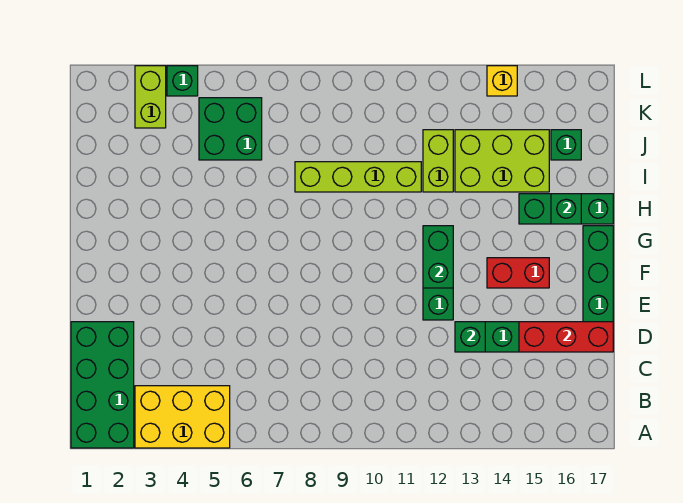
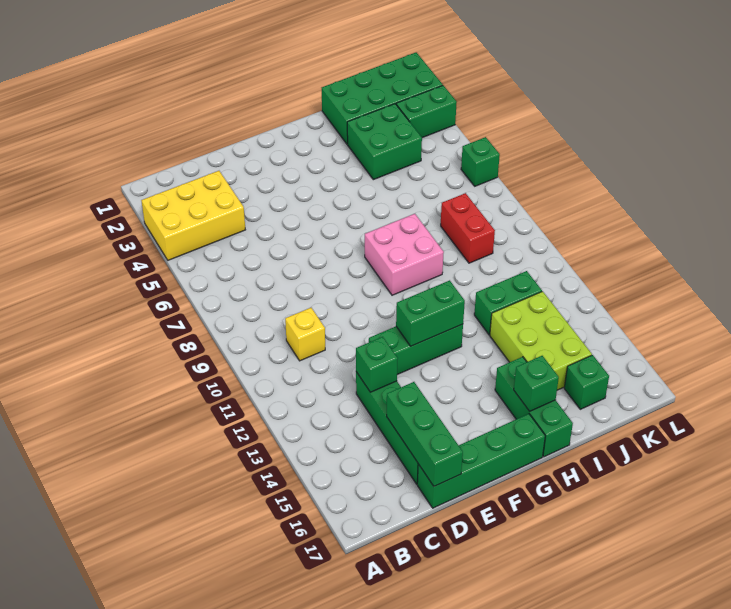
green 2x4 brick [71,322,134,448] -> green 2x4 brick moved to [322,52,443,144]
yellow 2x3 brick [135,386,230,448] -> yellow 2x3 brick turned to [141,171,245,260]
red 1x3 brick [519,322,613,352] -> green 1x3 brick [387,382,463,486]
red 1x2 brick [487,258,549,288] -> red 1x2 brick moved to [441,193,495,263]
none -> pink 2x2 brick [365,214,444,295]
lime 1x4 brick [295,162,421,192] -> none
lime 1x2 brick [423,130,453,192] -> green 1x2 brick [474,271,542,335]
green 2x2 brick [199,98,262,160] -> green 2x2 brick moved to [347,104,422,180]
lime 1x2 brick [135,66,166,128] -> green 1x2 brick [396,85,457,138]
green 1x1 brick [167,66,198,96] -> green 1x1 brick moved to [461,137,500,186]
yellow 1x1 brick [487,66,517,96] -> yellow 1x1 brick moved to [285,308,325,361]

